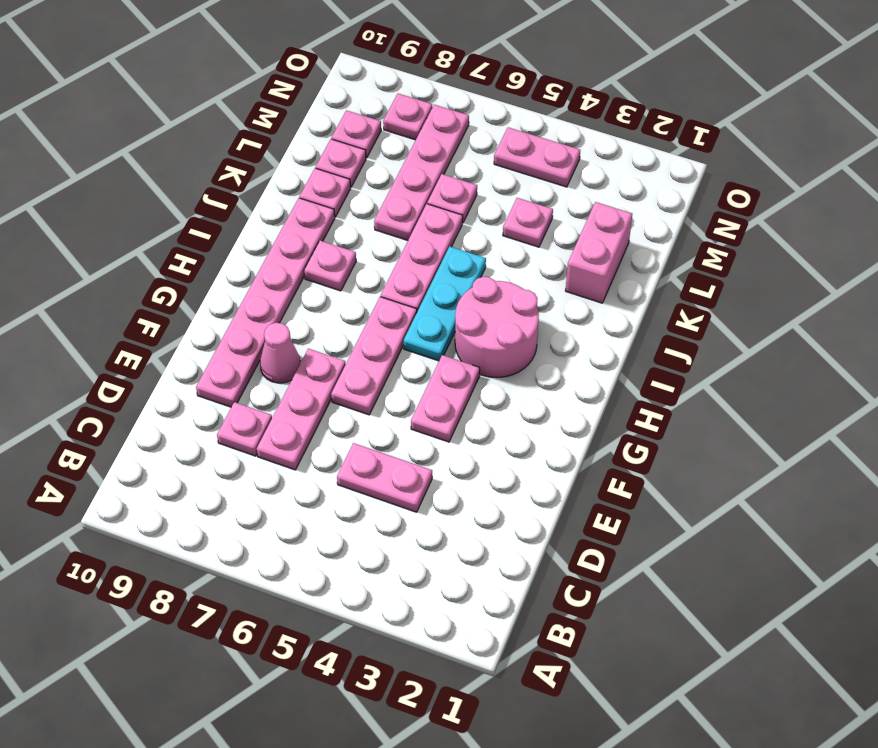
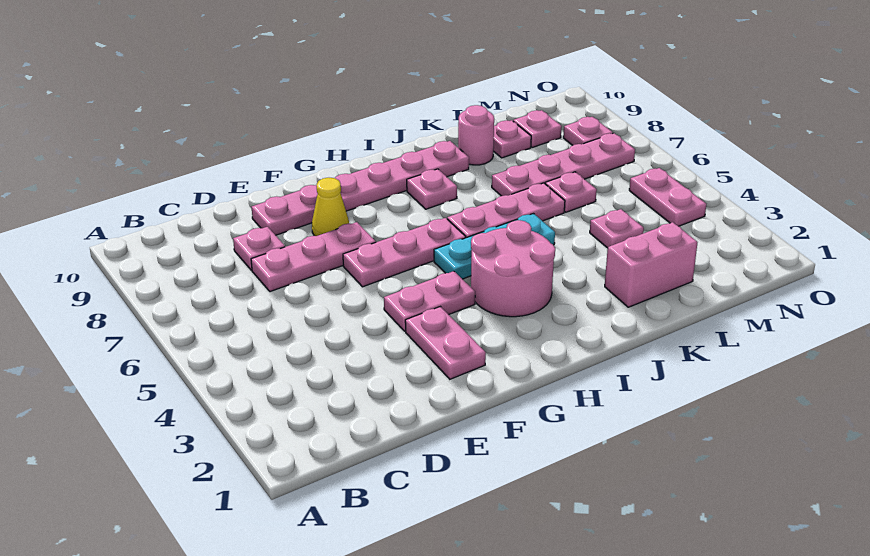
pink 1x2 plate [337,443,432,512] -> pink 1x2 plate moved to [405,307,486,379]
pink 1x1 cone [260,323,300,383] -> yellow 1x1 cone [312,178,349,236]
pink 1x1 plate [300,168,351,217] -> pink 1x1 round brick [458,105,494,165]

